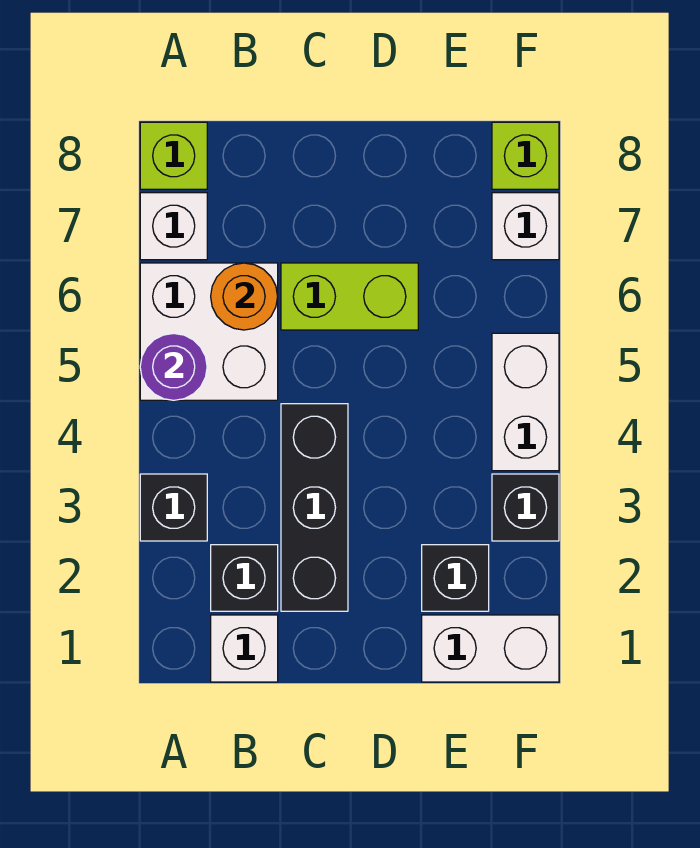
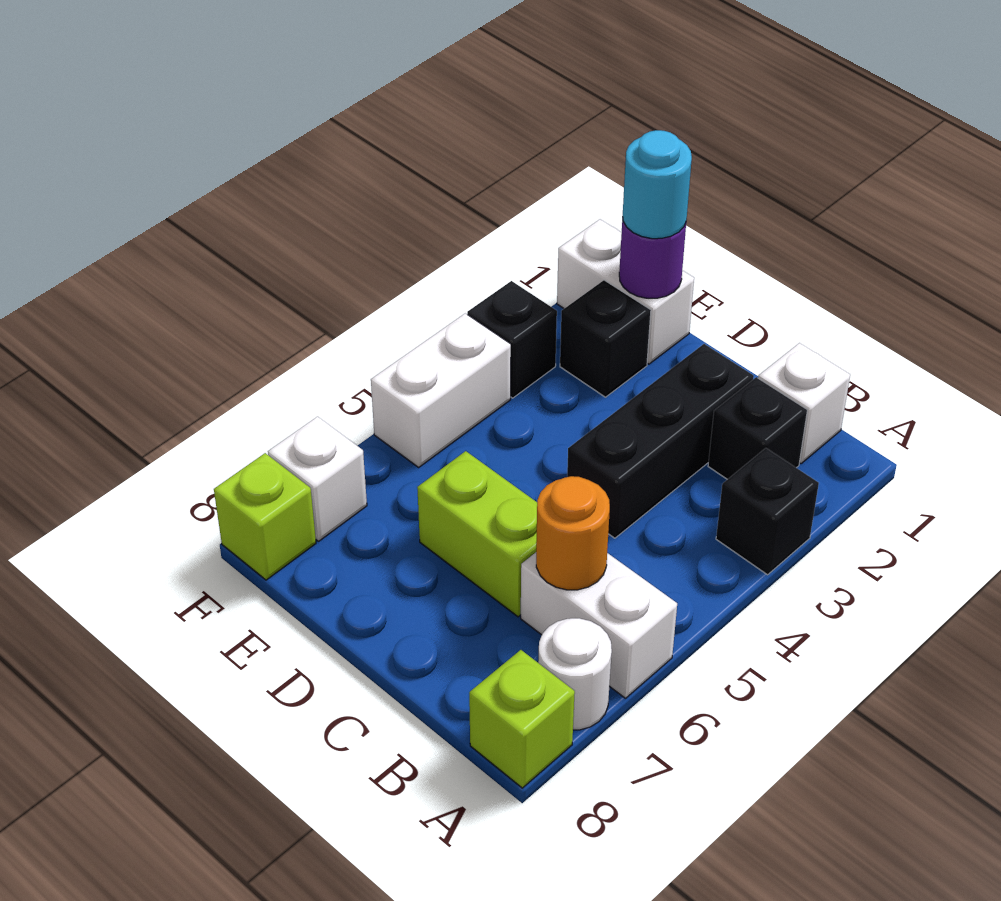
white 2x2 brick [140,263,278,400] -> white 1x2 brick [521,553,677,698]
purple 1x1 round brick [140,333,207,400] -> purple 1x1 round brick moved to [619,217,686,298]
white 1x1 brick [140,193,207,260] -> white 1x1 round brick [538,618,612,730]
none -> cyan 1x1 round brick [623,130,692,239]

